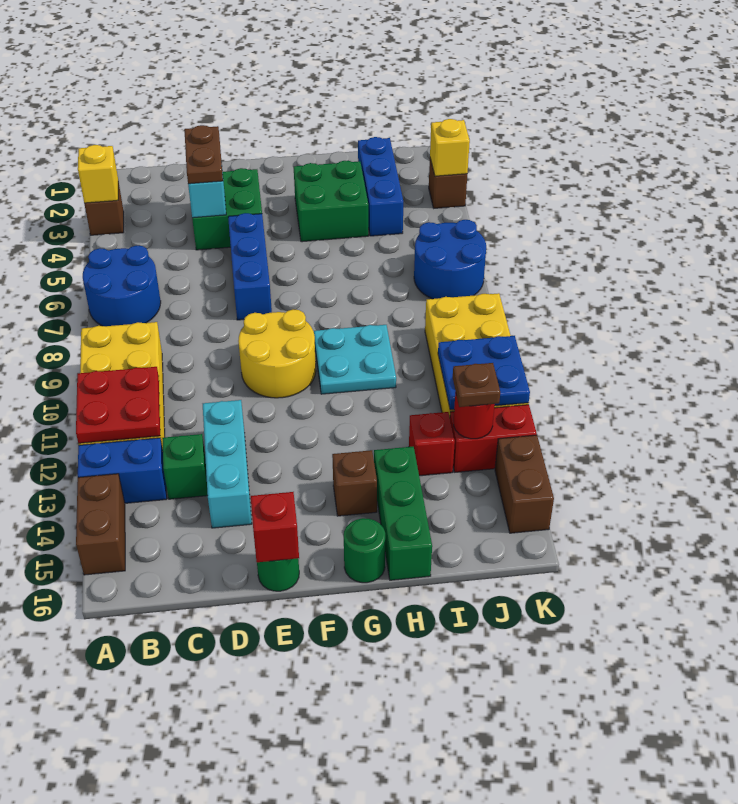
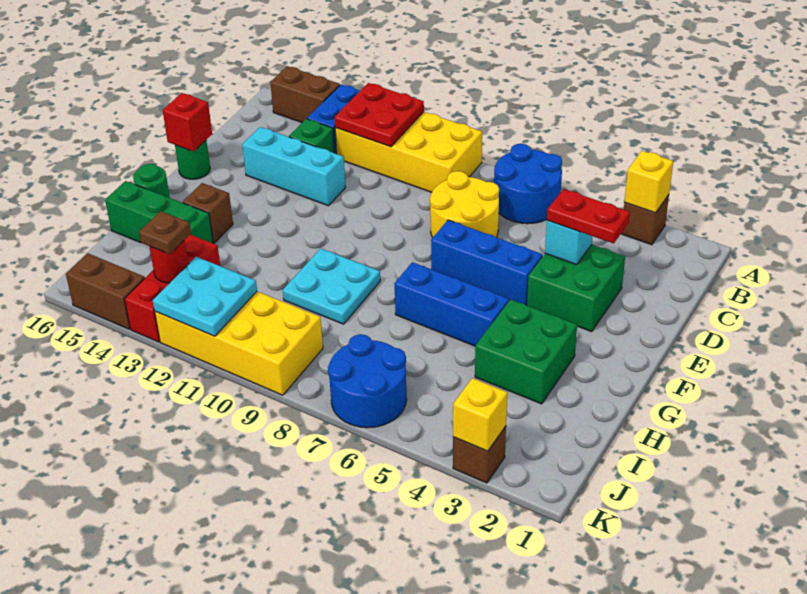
brown 1x2 plate [184,125,223,184] -> red 1x2 plate [547,189,630,244]
yellow 2x2 round brick [238,309,316,398] -> yellow 2x2 round brick moved to [430,171,499,238]
blue 1x3 brick [358,137,403,236] -> blue 1x3 brick moved to [394,262,509,346]
blue 2x2 plate [438,336,530,410] -> cyan 2x2 plate [153,257,257,336]

